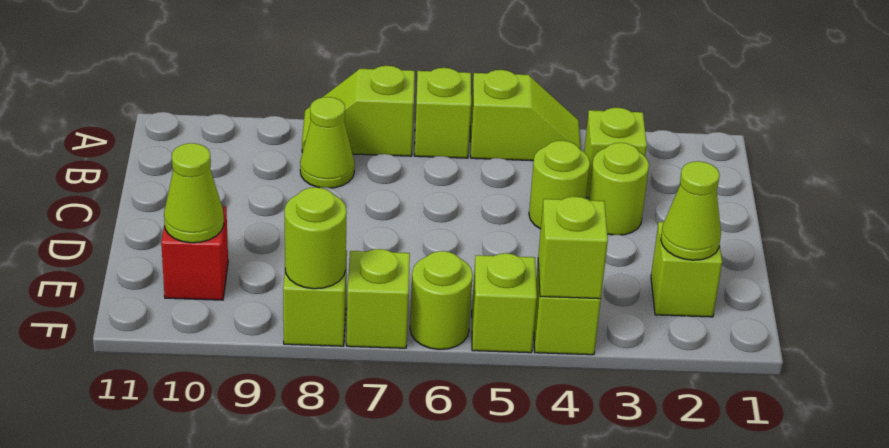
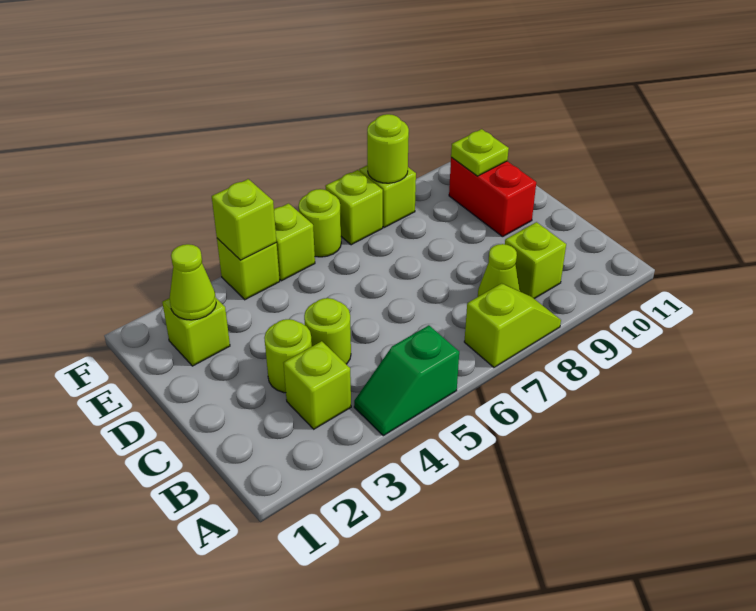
lime 1x2 slope [470,70,581,161] -> green 1x2 slope [354,325,459,436]
lime 1x1 brick [414,68,471,158] -> lime 1x1 brick moved to [505,222,566,299]
red 1x1 brick [161,207,228,300] -> red 1x2 brick [449,157,536,237]
lime 1x1 cone [164,143,224,243] -> lime 1x1 plate [451,129,509,176]

